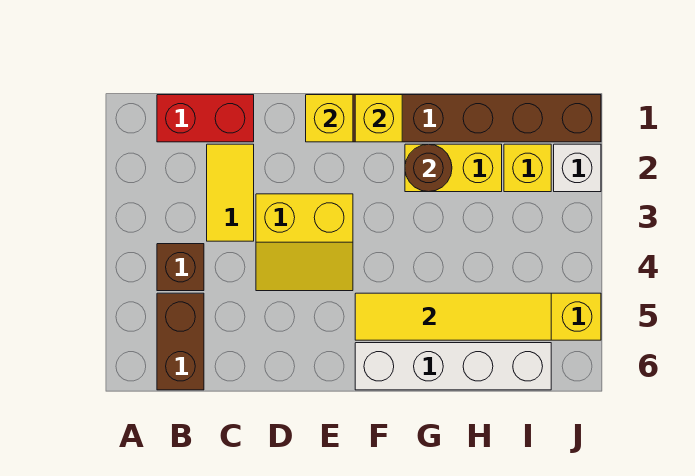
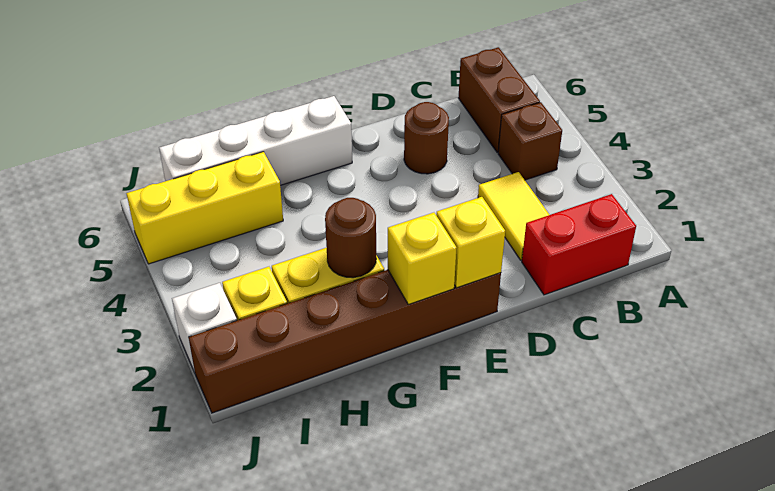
yellow 2x2 slope [256,194,353,291] -> none
none -> brown 1x1 round brick [404,102,449,174]
yellow 1x4 tile [355,293,551,340] -> none

